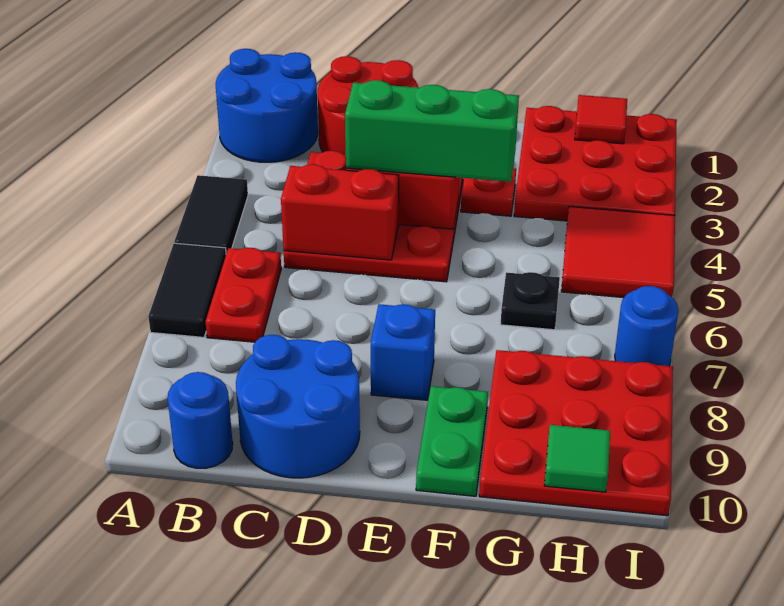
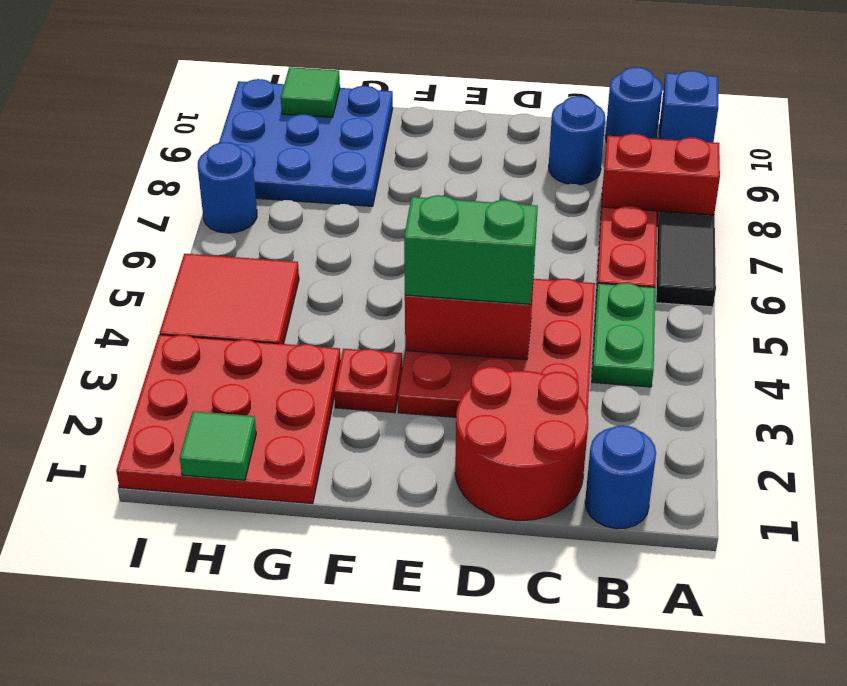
blue 2x2 round brick [216,49,318,162] -> blue 1x1 round brick [585,425,656,529]
black 1x2 tile [174,175,248,254] -> none
red 1x2 brick [281,164,399,260] -> red 1x2 brick moved to [601,134,720,226]
blue 2x2 round brick [236,335,360,478] -> blue 1x1 round brick [549,96,605,185]
green 1x3 brick [345,80,519,182] -> green 1x2 brick [404,195,538,304]
blue 1x1 brick [371,304,435,400] -> blue 1x1 brick moved to [659,71,718,142]
green 1x2 plate [416,386,488,496] -> green 1x2 plate moved to [592,283,655,387]
black 1x1 plate [501,272,560,330] -> none
red 3x3 plate [479,350,673,516] -> blue 3x3 plate [219,79,393,206]
red 1x1 tile [575,95,627,144] -> green 1x1 tile [180,411,256,480]

